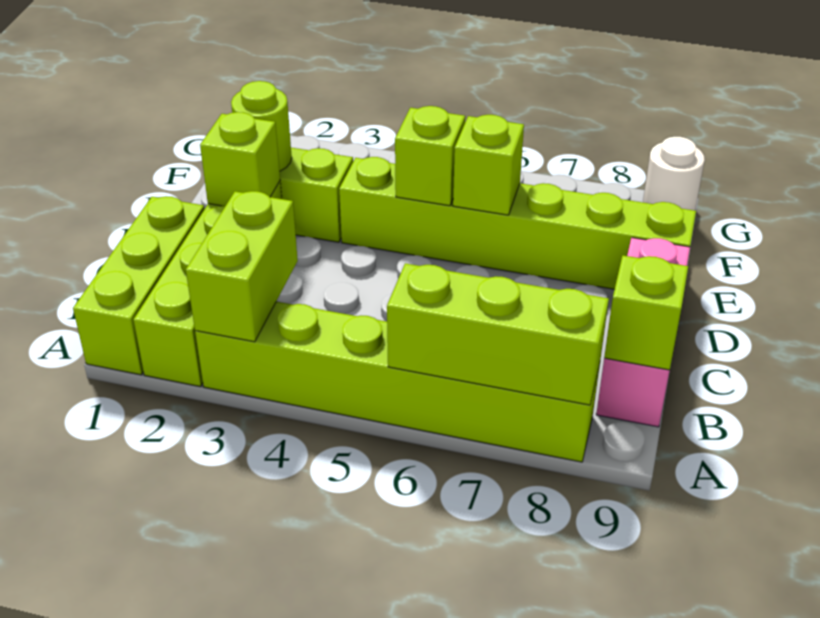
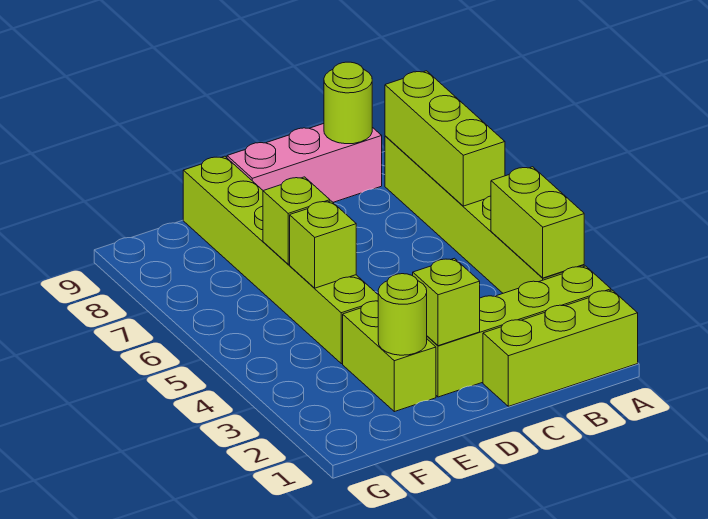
lime 1x2 brick [186,191,298,342] -> lime 1x2 brick turned to [491,167,584,278]
lime 1x1 brick [604,255,688,370] -> lime 1x1 round brick [324,62,372,144]
white 1x1 round brick [643,137,705,211] -> none

